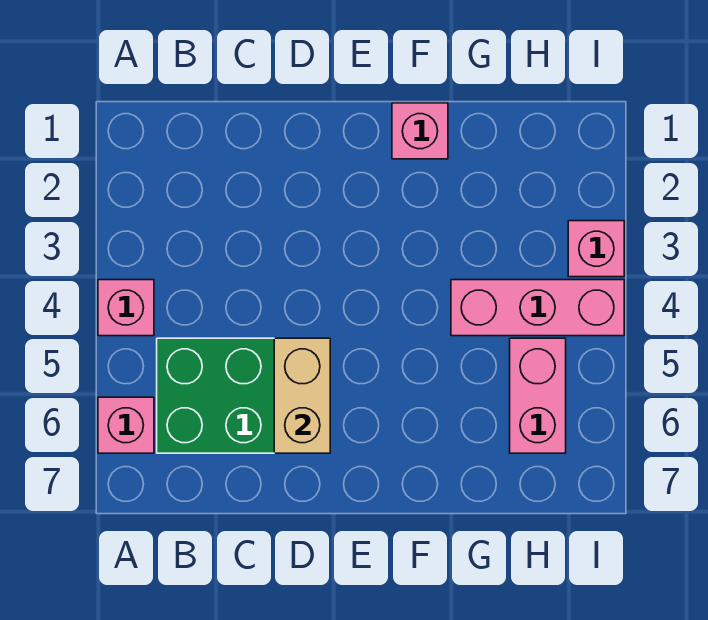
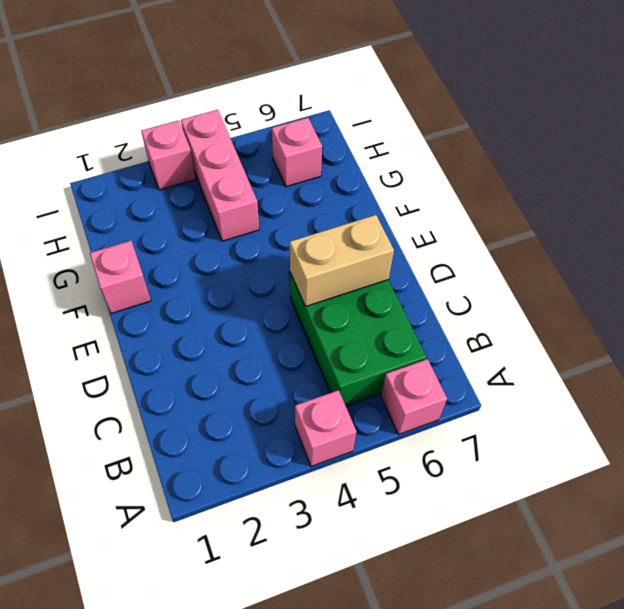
pink 1x2 brick [510,338,566,453] -> pink 1x1 brick [272,118,322,187]

